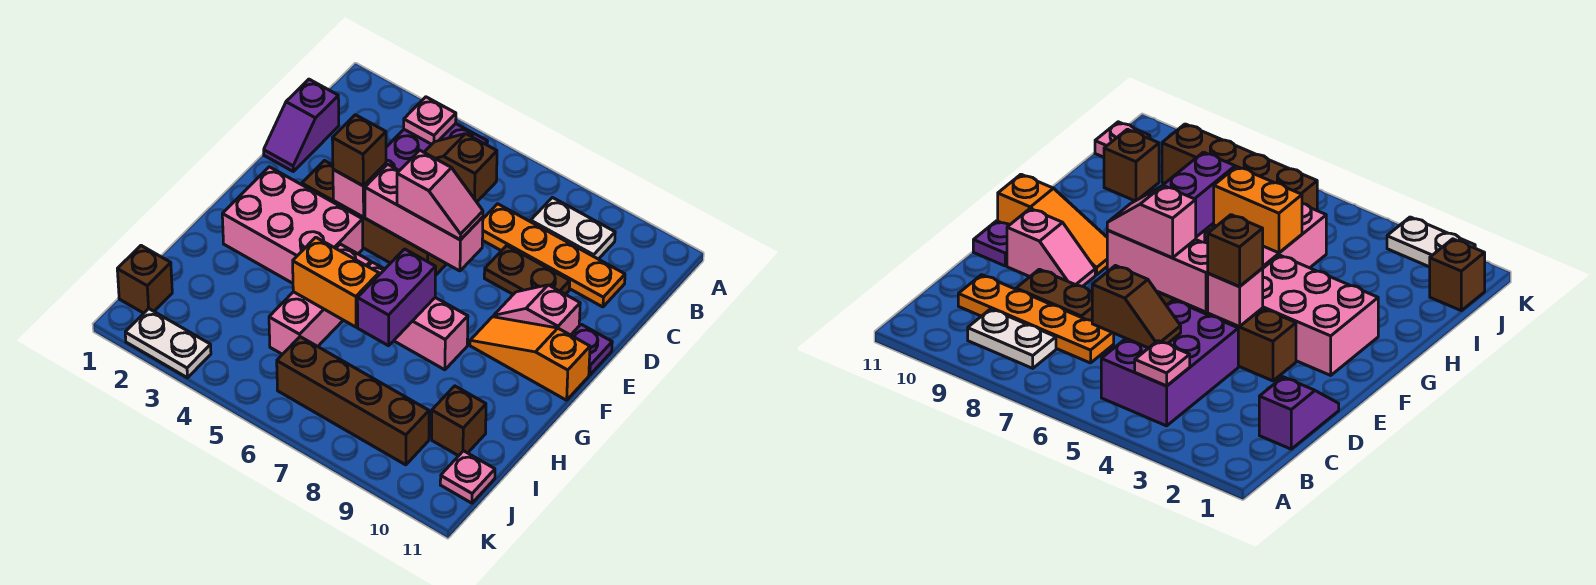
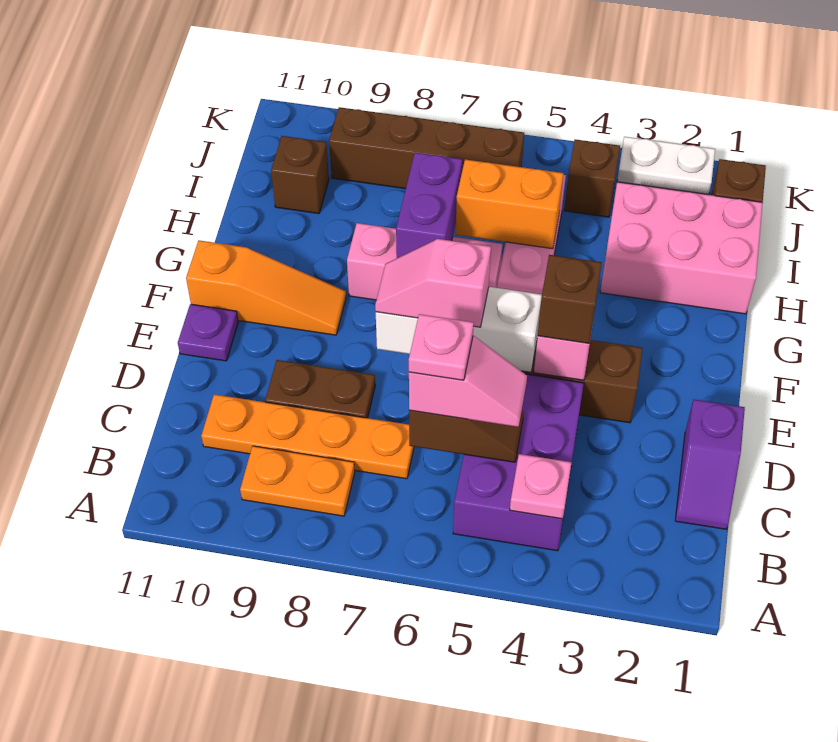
white 1x2 plate [531,198,615,259] -> orange 1x2 plate [240,446,355,516]
purple 1x2 slope [264,79,339,171] -> purple 1x2 slope turned to [675,400,745,529]
pink 1x3 brick [365,164,483,271] -> white 1x3 brick [376,287,542,372]
pink 1x2 slope [494,285,580,335] -> pink 1x2 slope moved to [409,336,527,427]
pink 2x3 brick [222,167,363,283] -> pink 2x3 brick moved to [600,182,763,314]
none -> brown 1x1 brick [564,139,620,217]
pink 1x1 plate [440,451,495,503] -> pink 1x1 plate moved to [409,314,474,380]

